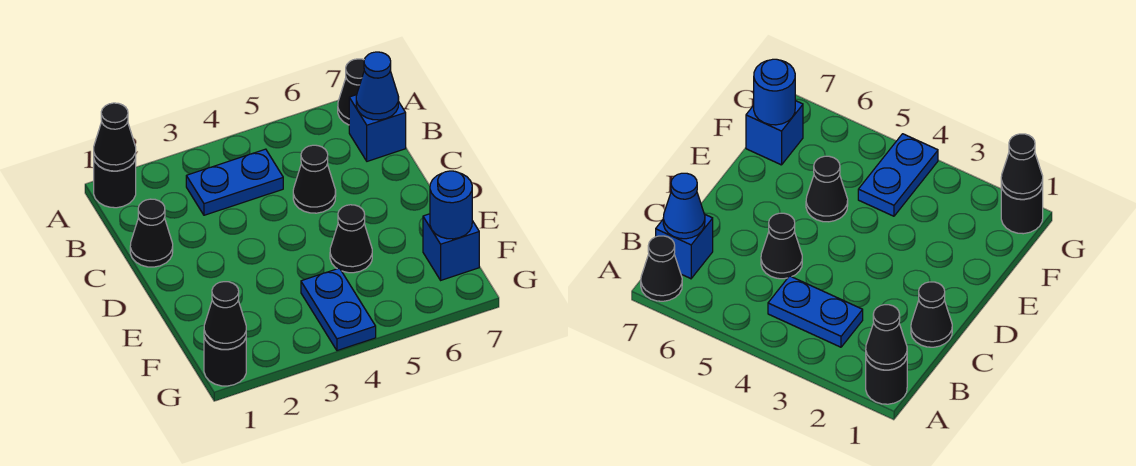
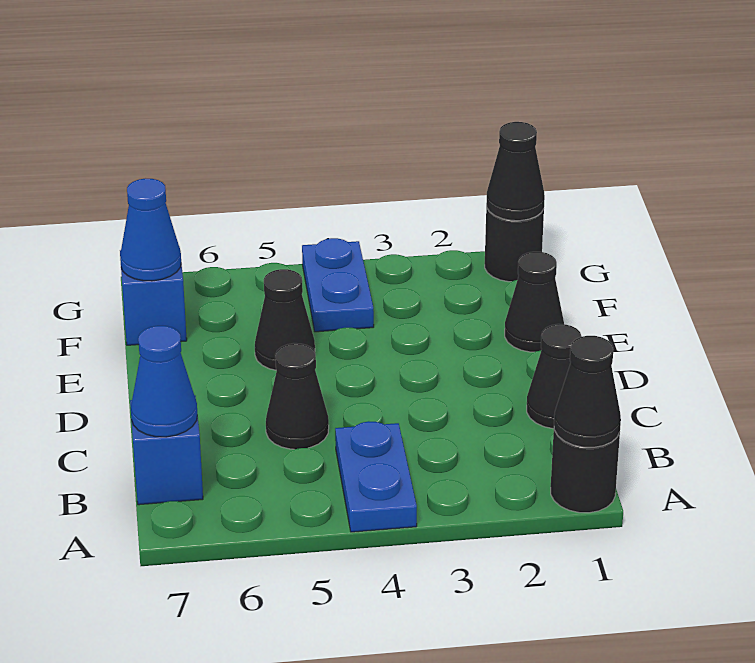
black 1x1 cone [338,59,364,125] -> black 1x1 cone moved to [505,252,564,352]
blue 1x2 plate [186,149,283,215] -> blue 1x2 plate turned to [335,421,417,532]
blue 1x1 round brick [430,171,472,239] -> blue 1x1 cone [120,179,181,281]

